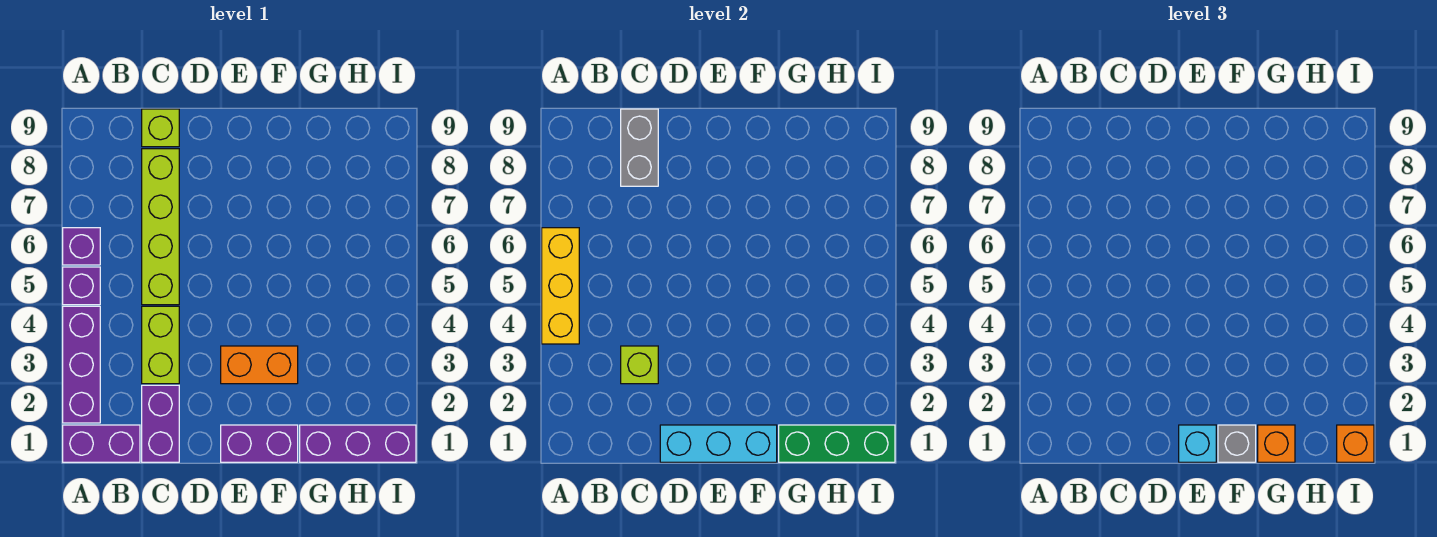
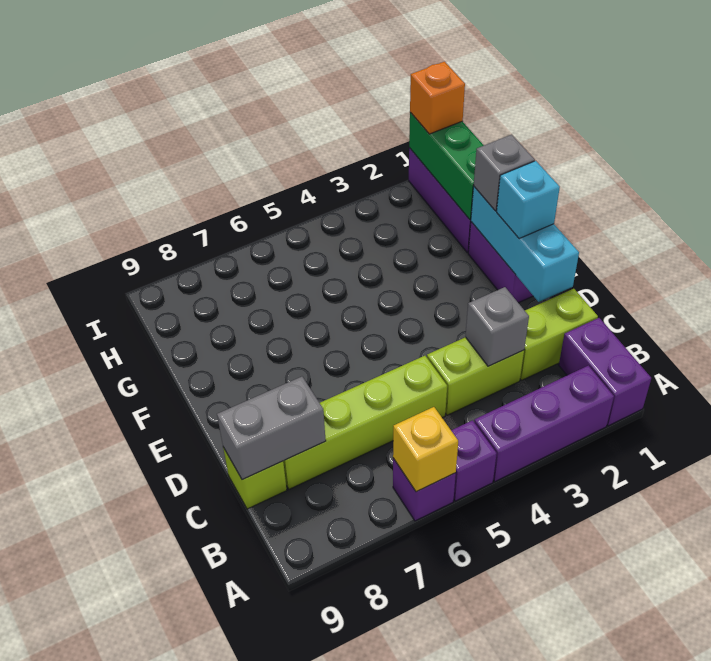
yellow 1x3 brick [542,228,579,344] -> yellow 1x1 brick [393,407,458,492]
purple 1x2 brick [142,385,179,462] -> lime 1x2 brick [520,289,598,380]
lime 1x1 brick [621,346,658,384] -> grey 1x1 brick [465,287,529,366]
orange 1x2 brick [221,346,298,384] -> none
orange 1x1 brick [1258,425,1295,462] -> none

